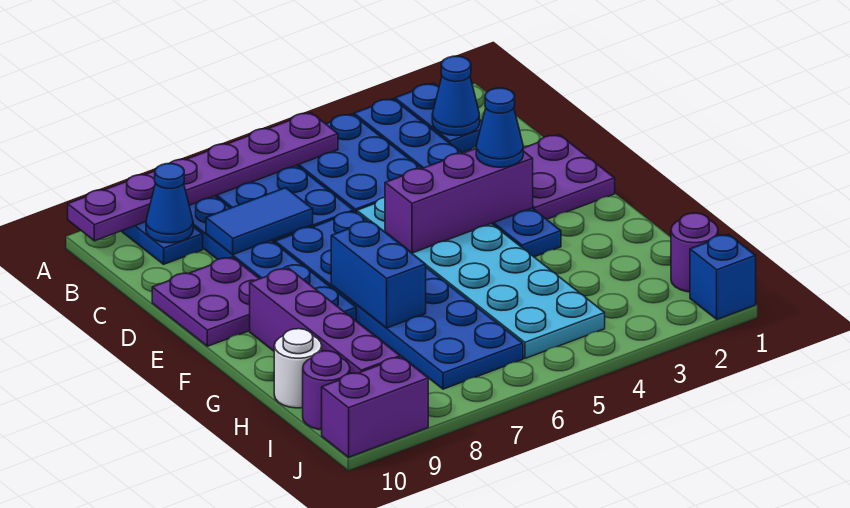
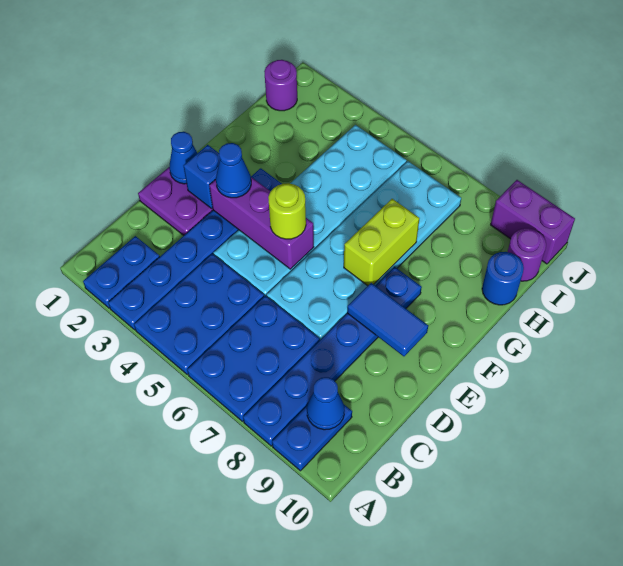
purple 1x6 plate [68,113,338,241] -> none
blue 1x1 cone [432,56,480,136] -> blue 1x1 cone moved to [169,132,197,184]
blue 1x2 tile [206,188,313,255] -> blue 1x2 tile moved to [347,283,428,356]
blue 2x6 plate [275,211,523,389] -> cyan 2x6 plate [267,161,461,340]
purple 2x2 plate [152,257,259,346] -> none
none -> lime 1x1 round brick [268,183,306,239]
blue 1x2 brick [331,221,426,328] -> lime 1x2 brick [344,199,420,286]
purple 1x4 brick [250,268,400,373] -> none
white 1x1 round brick [274,329,322,408] -> blue 1x1 round brick [482,252,524,305]
blue 1x1 brick [690,234,756,319] -> blue 1x1 brick moved to [183,145,220,208]

